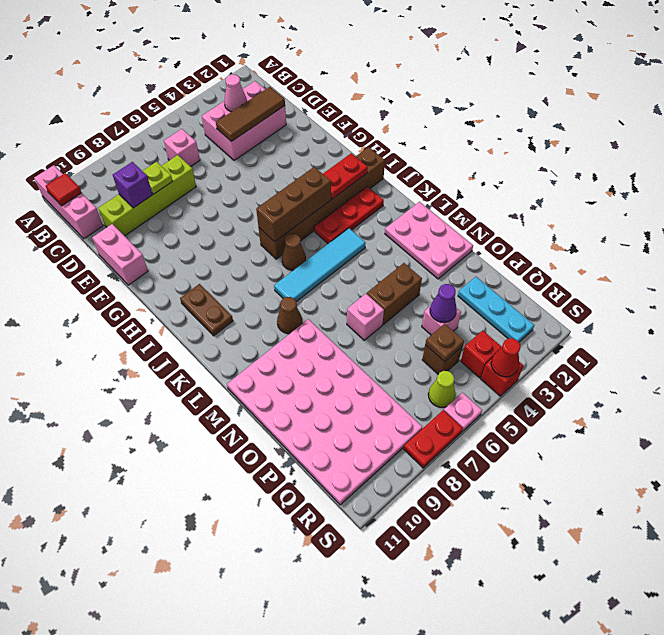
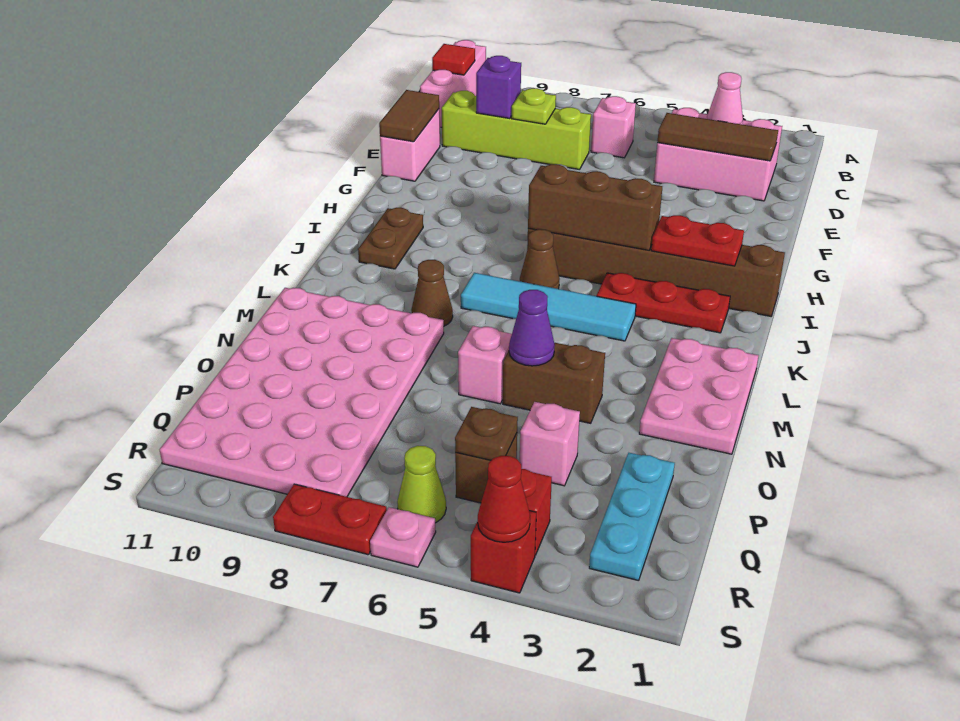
none -> brown 1x2 tile [379,90,439,142]
purple 1x1 cone [430,284,457,322] -> purple 1x1 cone moved to [509,290,555,366]

